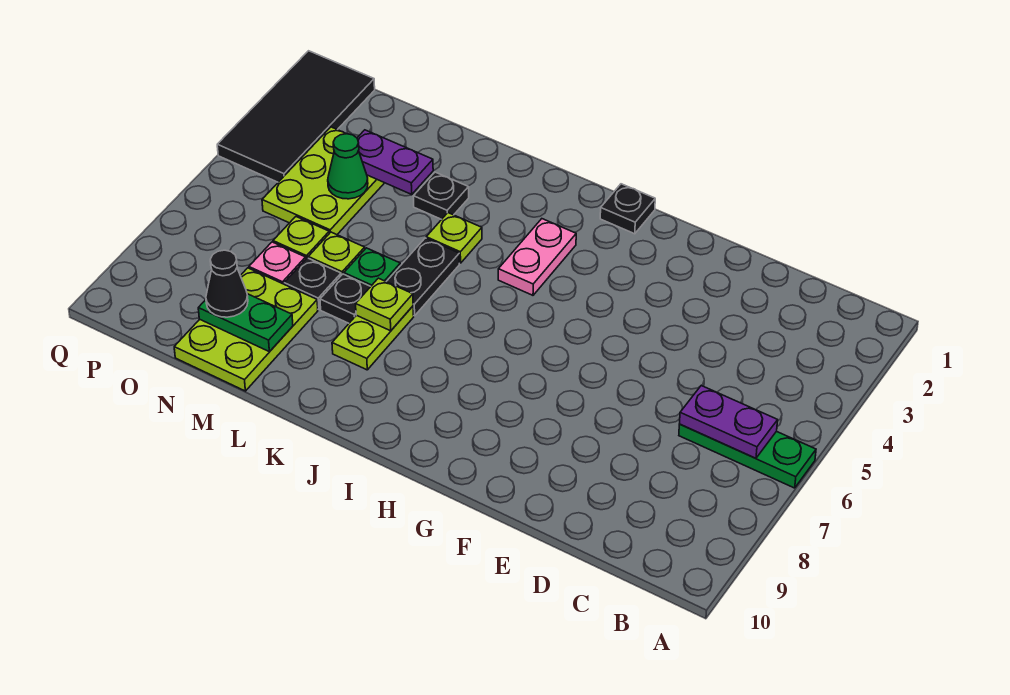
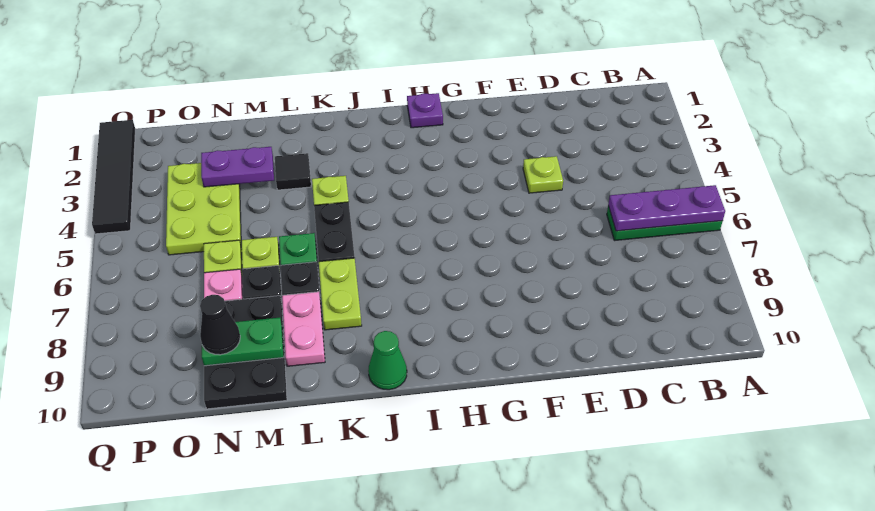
purple 1x2 plate [680,385,778,458] -> purple 1x3 plate [608,185,725,231]
black 1x1 plate [600,184,655,234] -> purple 1x1 plate [407,93,443,128]
pink 1x2 plate [498,219,576,295] -> pink 1x2 plate moved to [282,292,325,366]
lime 1x1 plate [356,278,413,331] -> lime 1x1 plate moved to [523,156,563,193]
black 1x1 plate [413,172,469,219] -> black 1x1 tile [275,153,311,190]
lime 2x3 plate [174,268,318,391] -> black 2x3 plate [204,296,287,409]
green 1x1 cone [328,134,368,199] -> green 1x1 cone moved to [368,331,407,390]
black 2x4 tile [217,51,375,182] -> black 1x4 tile [92,120,135,234]

